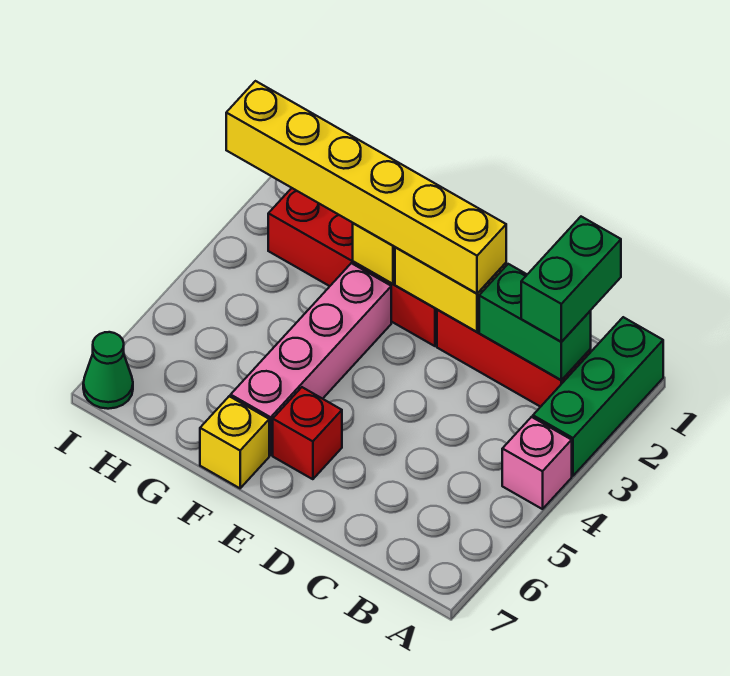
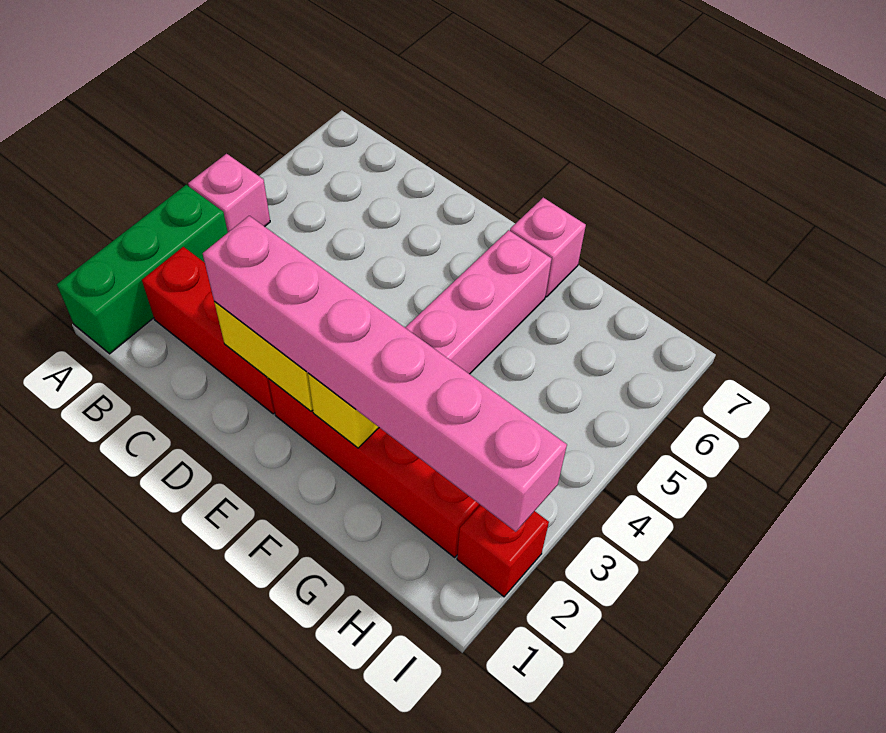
green 1x2 brick [521,217,621,342] -> none
green 1x2 brick [479,264,591,380] -> none
yellow 1x6 brick [226,81,506,294] -> pink 1x6 brick [203,216,567,532]
red 1x1 brick [273,387,342,479] -> red 1x1 brick moved to [457,505,549,597]
yellow 1x1 brick [200,396,269,488] -> pink 1x1 brick [510,198,586,297]
green 1x1 cone [83,332,133,409] -> none

